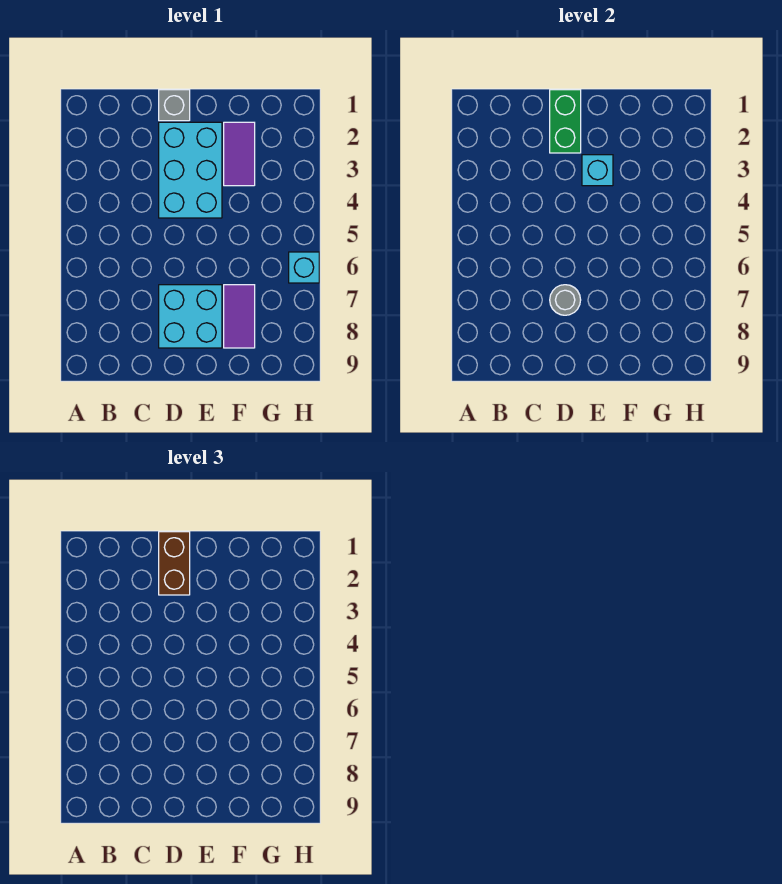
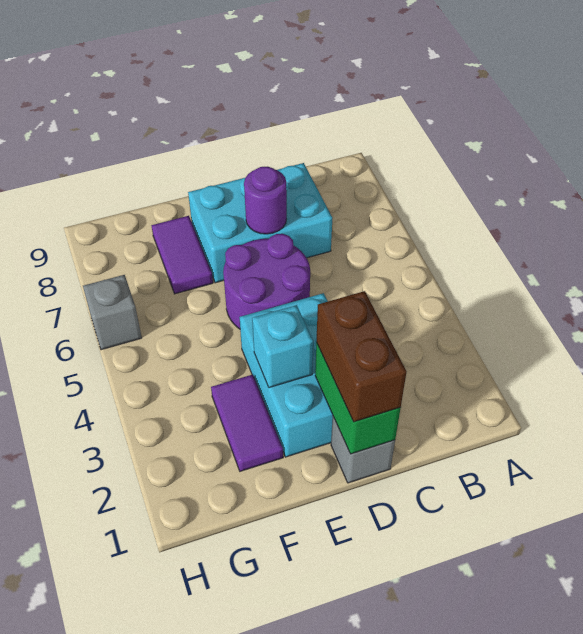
none -> purple 2x2 round brick [223,234,310,329]
cyan 2x2 brick [159,285,222,348] -> cyan 2x3 brick [188,163,332,283]
grey 1x1 round brick [550,285,581,315] -> purple 1x1 round brick [244,167,287,234]
cyan 1x1 brick [289,252,319,283] -> grey 1x1 brick [83,275,142,350]

